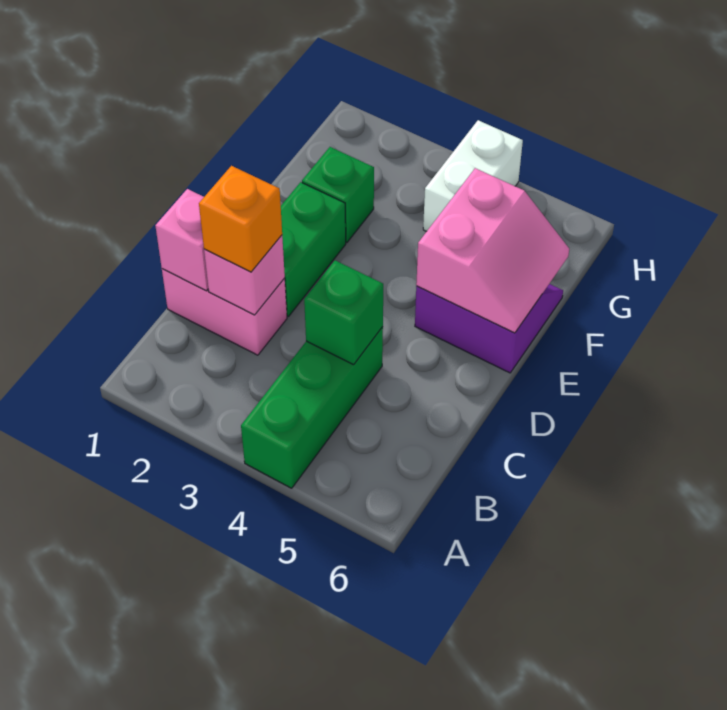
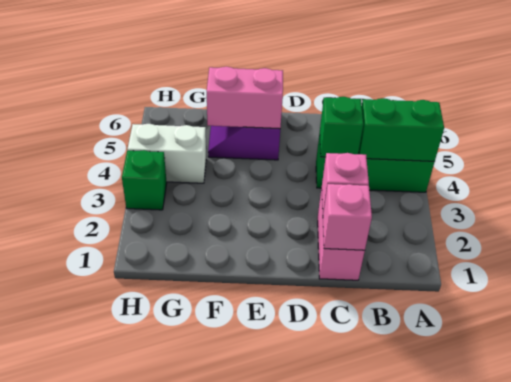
orange 1x1 brick [199,166,282,272] -> none
green 1x2 brick [281,182,346,317] -> green 1x2 brick moved to [359,98,444,161]
green 1x1 brick [302,147,374,242] -> green 1x1 brick moved to [122,150,167,210]

